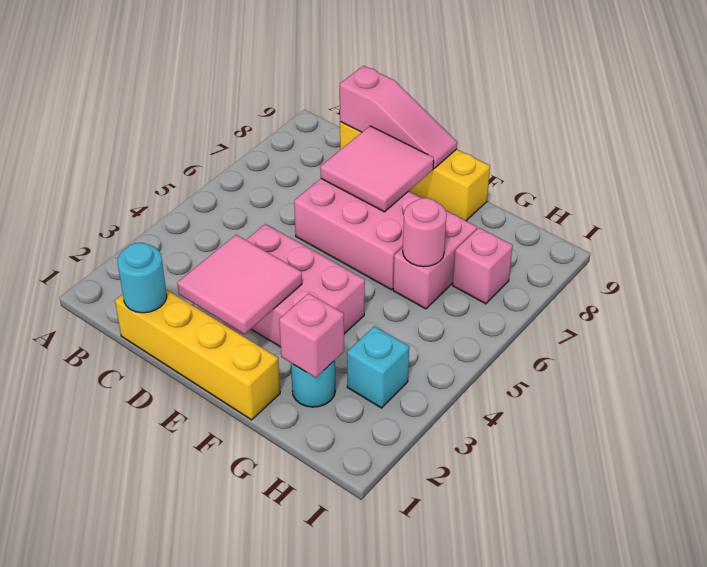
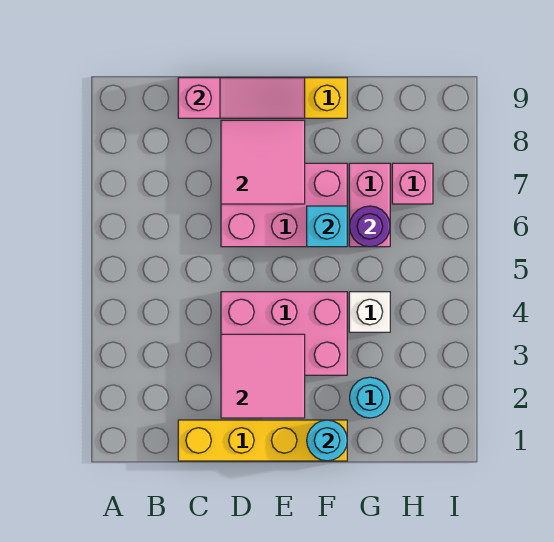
cyan 1x1 round brick [118,243,167,313] -> cyan 1x1 round brick moved to [307,420,347,461]
pink 1x1 brick [279,293,344,378] -> none
none -> white 1x1 brick [349,292,390,332]
pink 1x1 round brick [403,198,447,267] -> purple 1x1 round brick [349,206,390,247]
cyan 1x1 brick [347,326,409,408] -> cyan 1x1 brick moved to [307,206,347,247]

